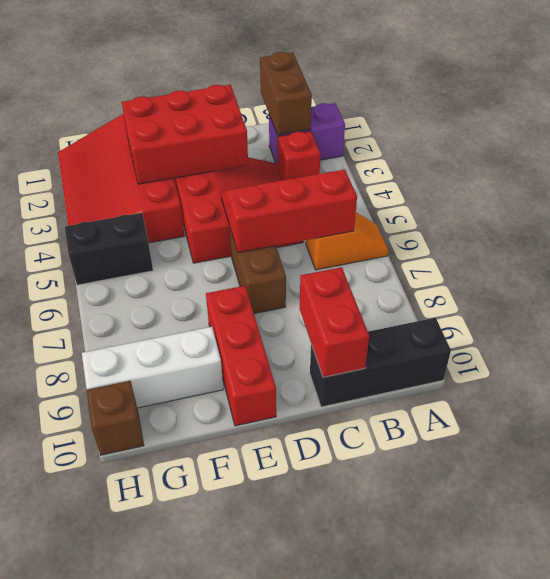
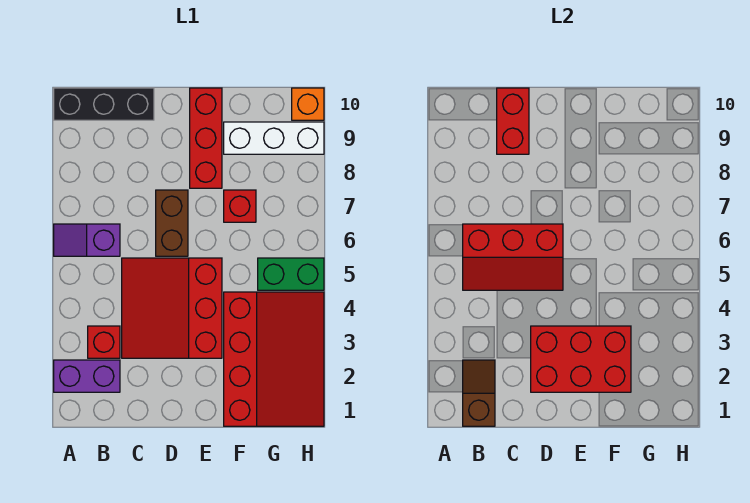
orange 1x2 slope [306,213,388,270] -> purple 1x2 slope [54,224,120,256]
brown 1x2 brick [260,52,312,135] -> brown 1x2 slope [463,360,495,426]
none -> red 1x1 brick [224,190,256,222]
black 1x2 brick [65,213,153,285] -> green 1x2 brick [258,258,324,290]
brown 1x1 brick [87,381,144,455] -> orange 1x1 brick [292,88,324,120]

